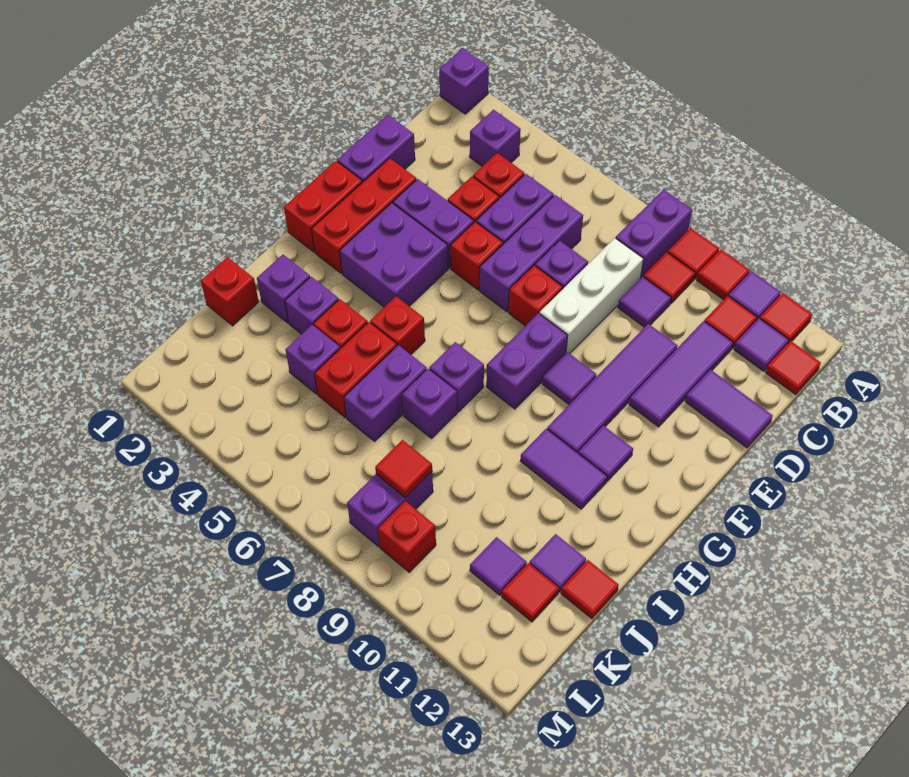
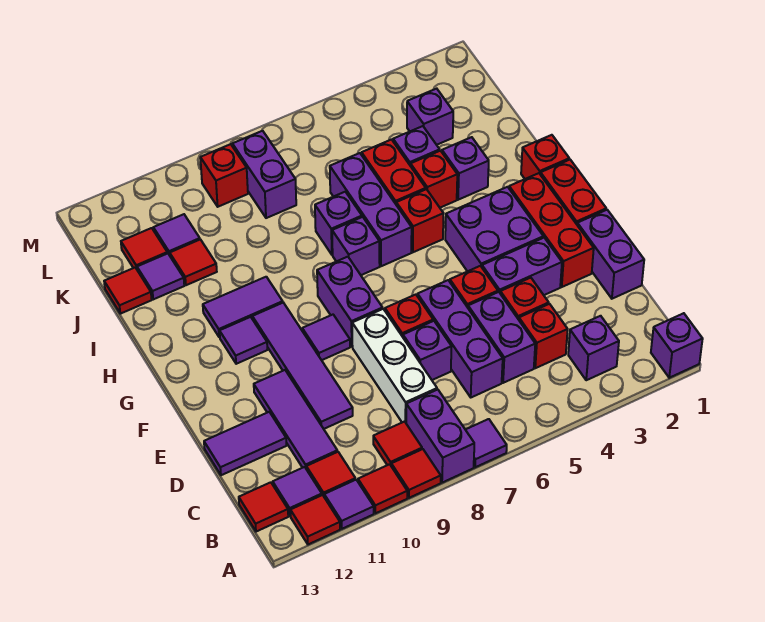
purple 1x1 tile [618,277,671,327] -> purple 1x1 tile moved to [466,419,507,467]
purple 1x1 brick [257,255,310,323] -> purple 1x1 brick moved to [407,89,453,145]
purple 1x2 brick [344,345,427,441] -> purple 1x3 brick [330,153,412,266]
red 1x1 brick [201,257,259,326] -> red 1x1 brick moved to [521,135,569,179]
red 1x1 tile [375,440,432,498] -> red 1x1 tile moved to [170,239,217,285]

